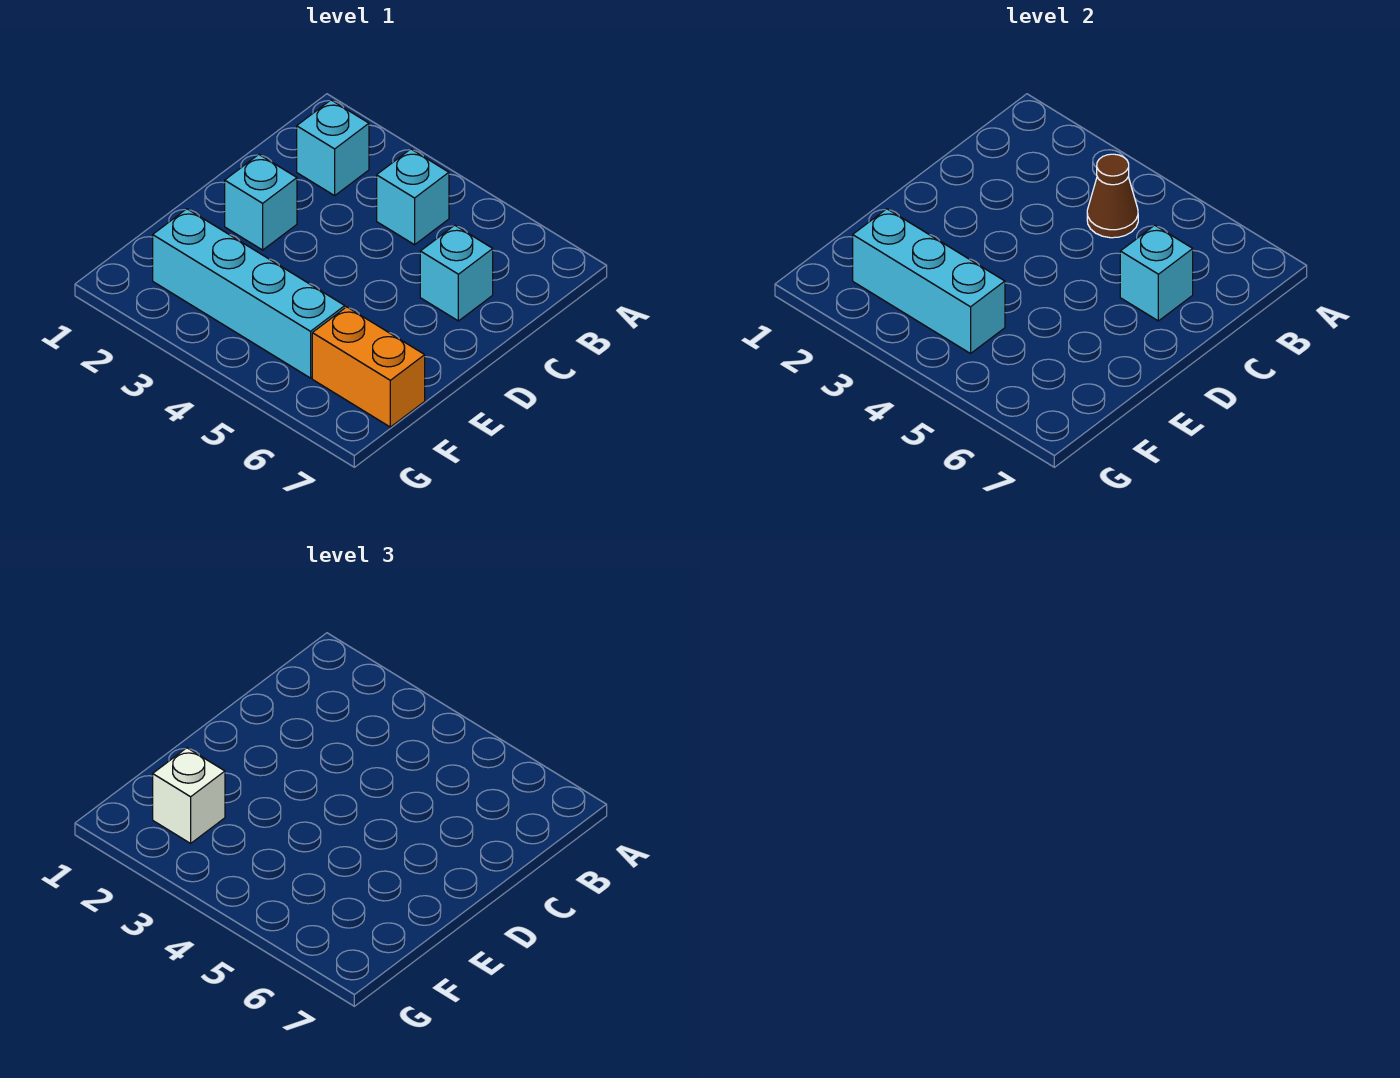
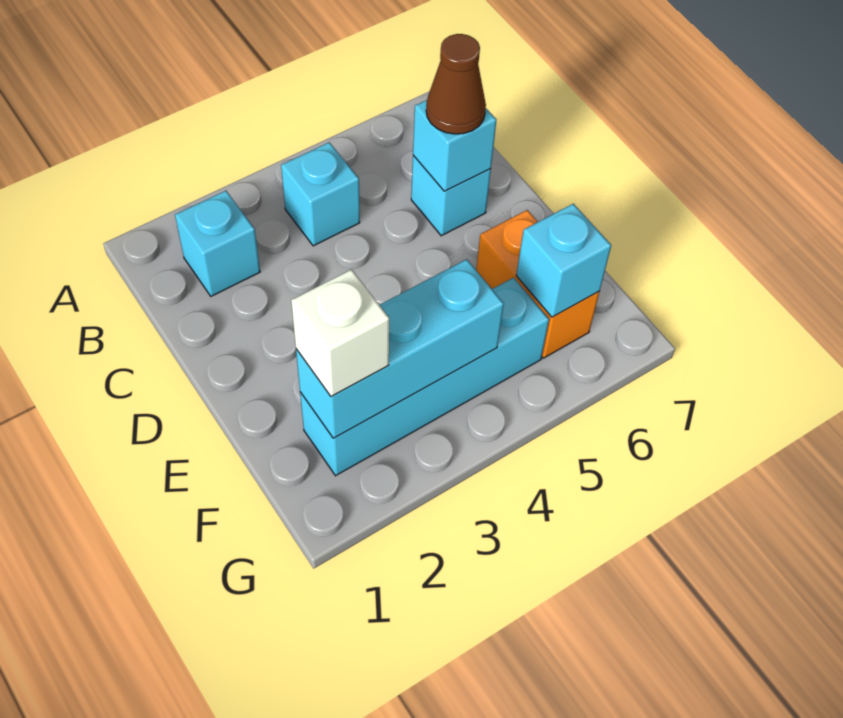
brown 1x1 cone [1087,154,1138,238] -> brown 1x1 cone moved to [426,34,486,134]
cyan 1x1 brick [225,155,297,250] -> cyan 1x1 brick moved to [516,204,611,317]
orange 1x2 brick [312,307,425,427] -> orange 1x2 brick turned to [476,210,600,358]

